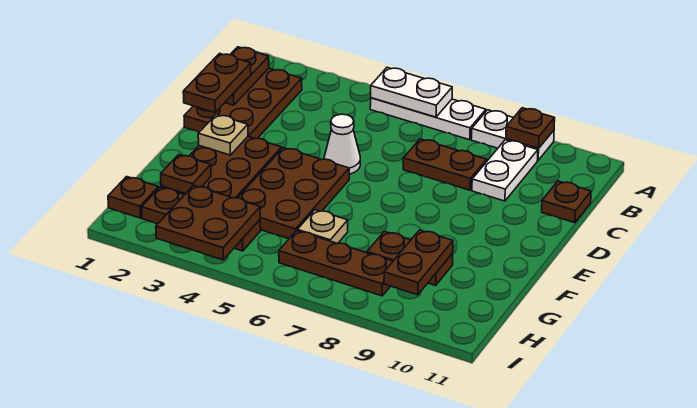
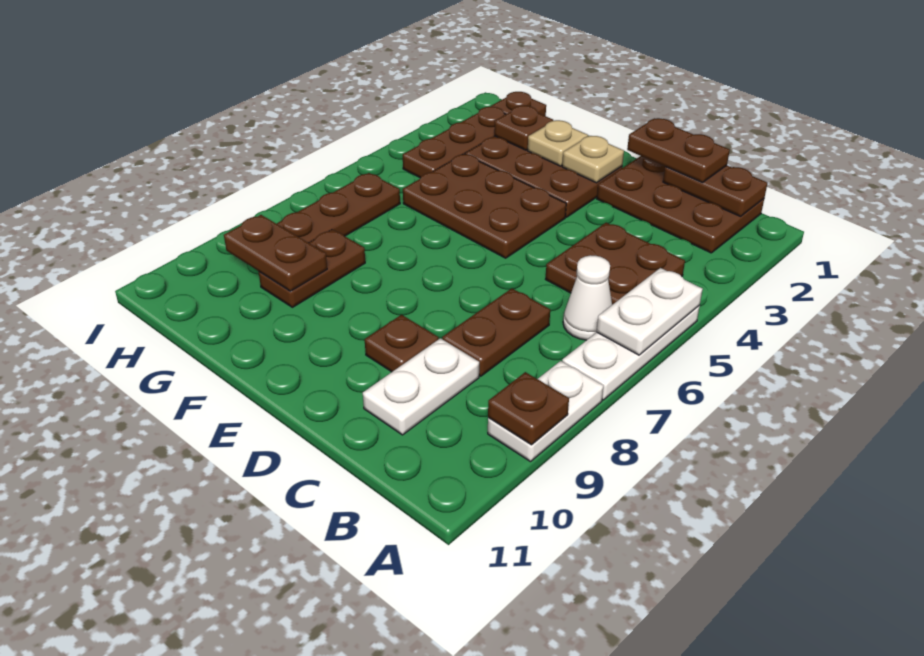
white 1x2 plate [472,140,538,201] -> white 1x2 plate turned to [363,338,479,435]
brown 1x1 plate [542,181,591,223] -> brown 1x1 plate moved to [365,315,439,372]
white 1x1 cone [324,114,360,174] -> white 1x1 cone moved to [563,255,612,340]
tan 1x1 plate [297,210,348,243] -> tan 1x1 plate moved to [528,120,588,166]
brown 2x2 plate [156,186,260,260] -> brown 2x2 plate moved to [546,223,685,305]

